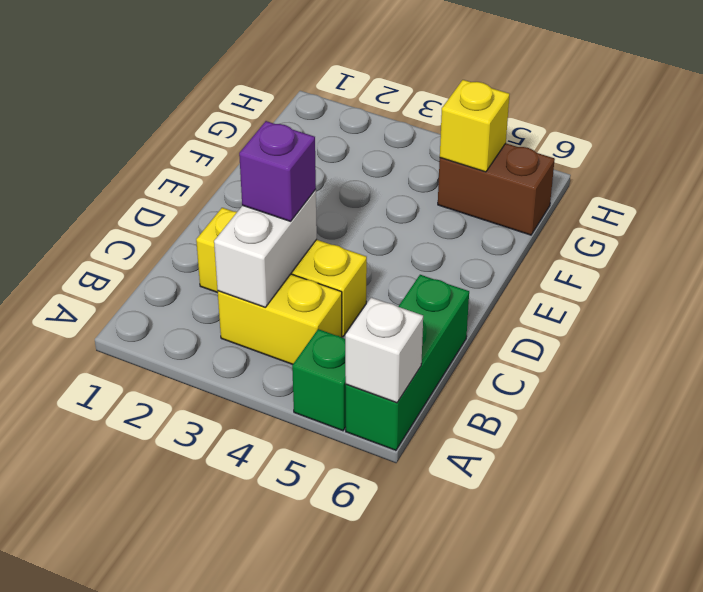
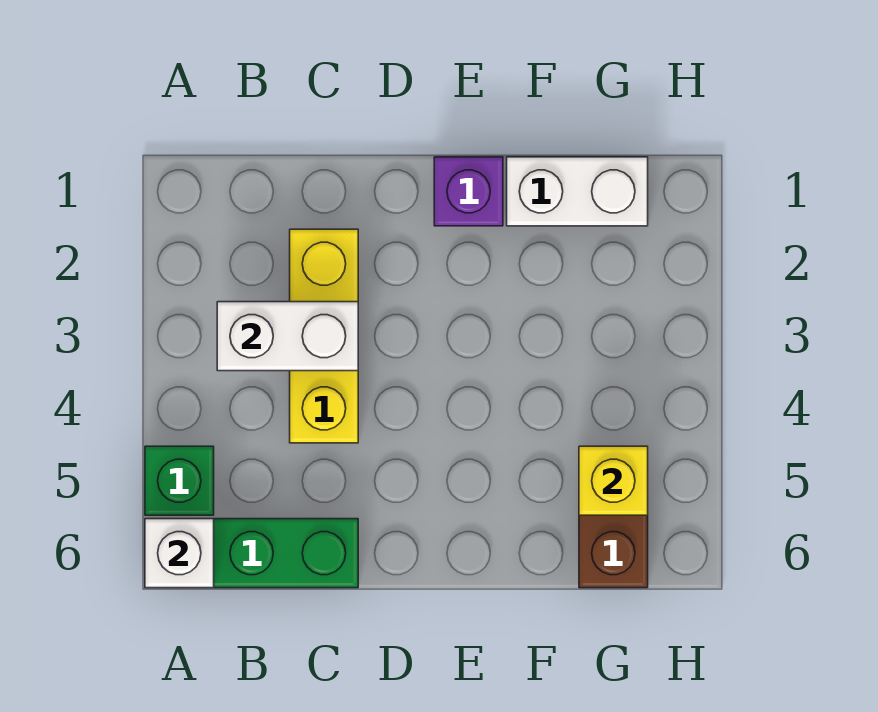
yellow 1x2 brick [218,274,342,364] -> none
purple 1x1 brick [239,121,316,221] -> purple 1x1 brick moved to [434,157,503,226]
none -> white 1x2 brick [507,157,648,226]

